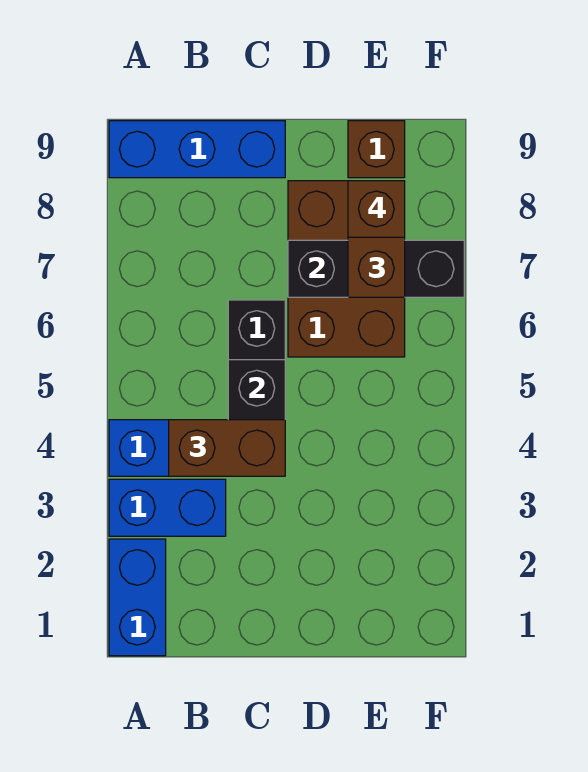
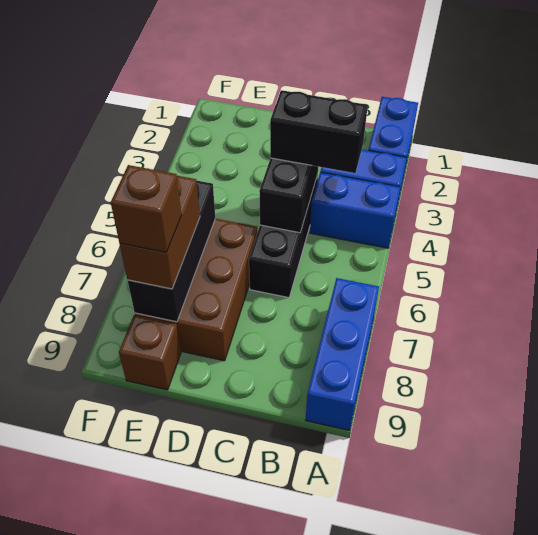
blue 1x3 brick [109,121,285,178] -> blue 1x3 brick turned to [306,278,379,430]
brown 1x2 brick [169,420,285,476] -> black 1x2 brick [270,90,368,173]
black 1x3 brick [288,240,464,297] -> black 1x3 brick turned to [128,180,215,322]

